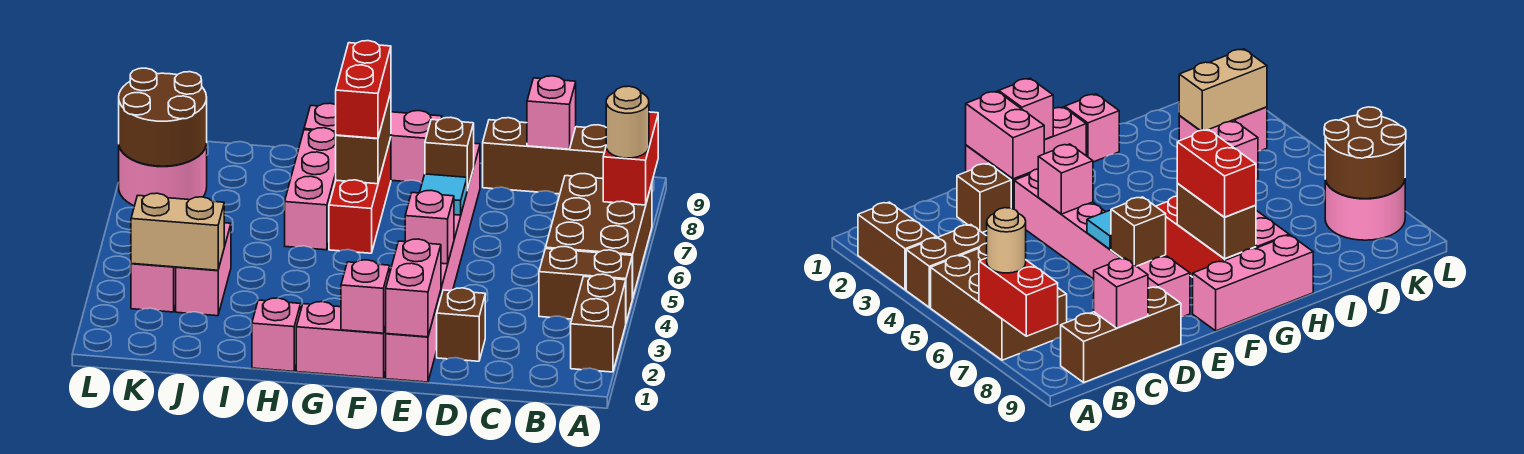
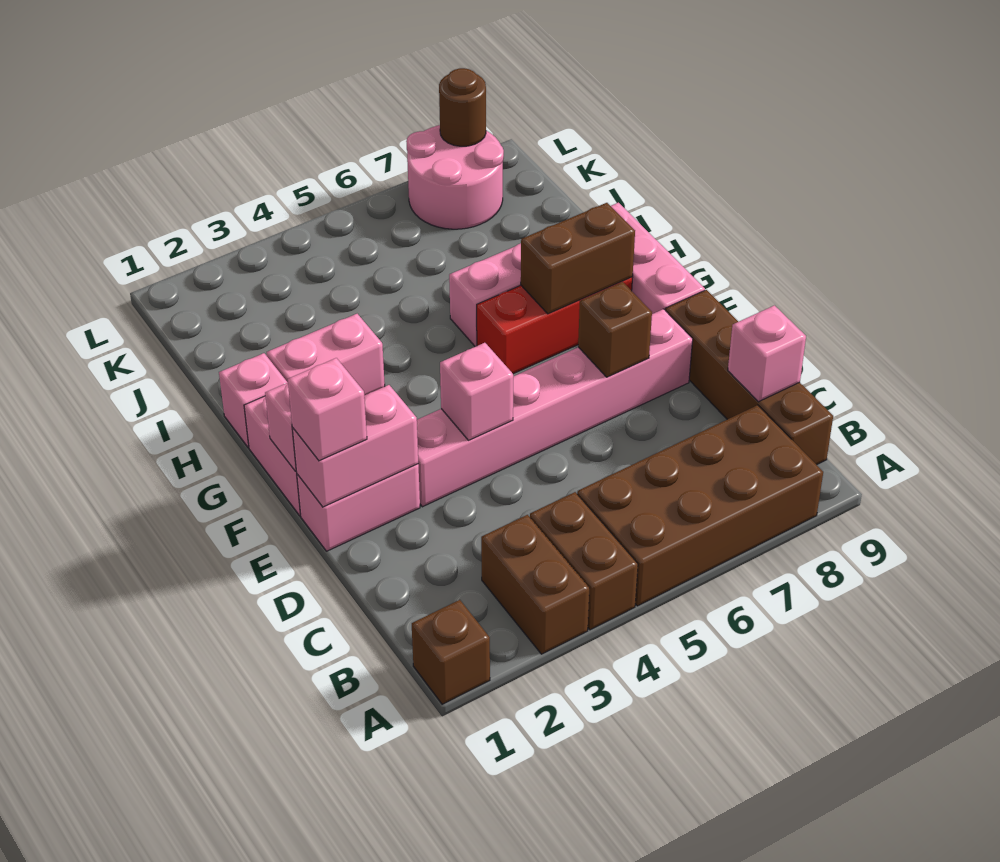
brown 1x2 brick [571,274,626,372] -> brown 1x2 brick turned to [481,515,589,654]
brown 2x3 brick [546,174,652,299] -> brown 2x4 brick [577,405,823,606]
red 1x2 brick [603,112,658,205] -> none
tan 1x1 round brick [606,86,649,158] -> none
brown 1x3 brick [483,118,606,194] -> brown 1x4 brick [666,290,833,465]
brown 1x1 brick [437,288,485,361] -> brown 1x1 brick moved to [412,600,490,704]
cyan 1x1 tile [420,174,467,215] -> none
red 1x2 brick [336,41,391,138] -> none
pink 1x2 brick [176,223,231,316] -> pink 1x2 brick moved to [267,314,385,396]
tan 1x2 brick [131,193,224,270] -> none
pink 1x1 brick [131,263,176,312] -> pink 1x1 brick moved to [288,358,367,461]
brown 2x2 round brick [119,68,207,166] -> brown 1x1 round brick [439,68,486,146]

